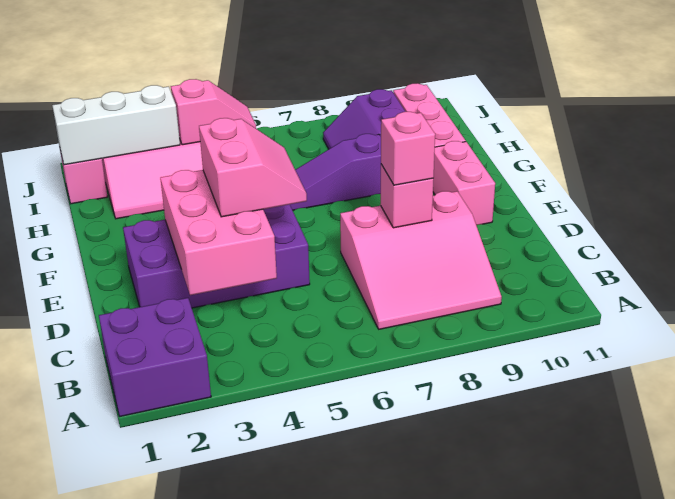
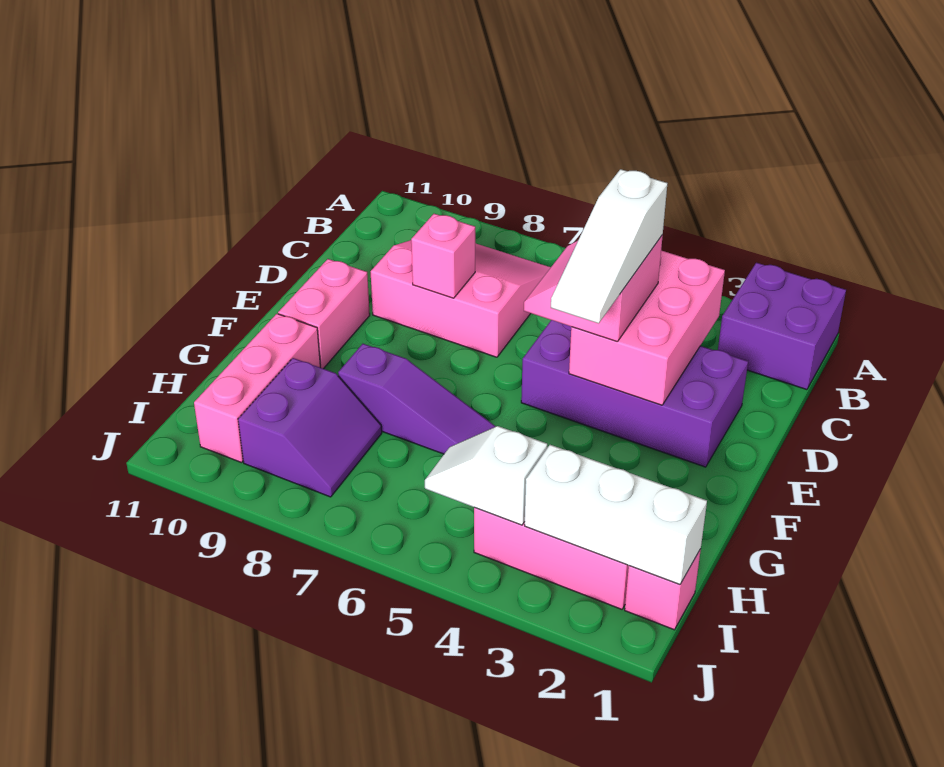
none -> white 1x3 slope [551,169,668,323]
pink 1x1 brick [381,112,435,185] -> none
pink 1x2 slope [171,79,256,145] -> white 1x2 slope [425,426,547,525]

